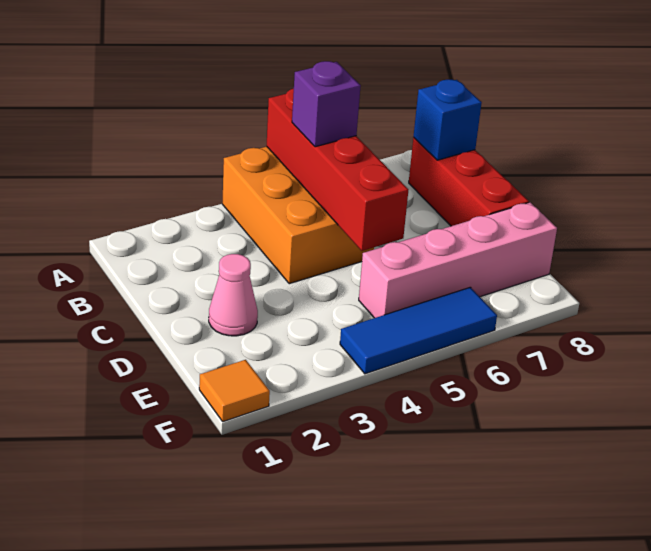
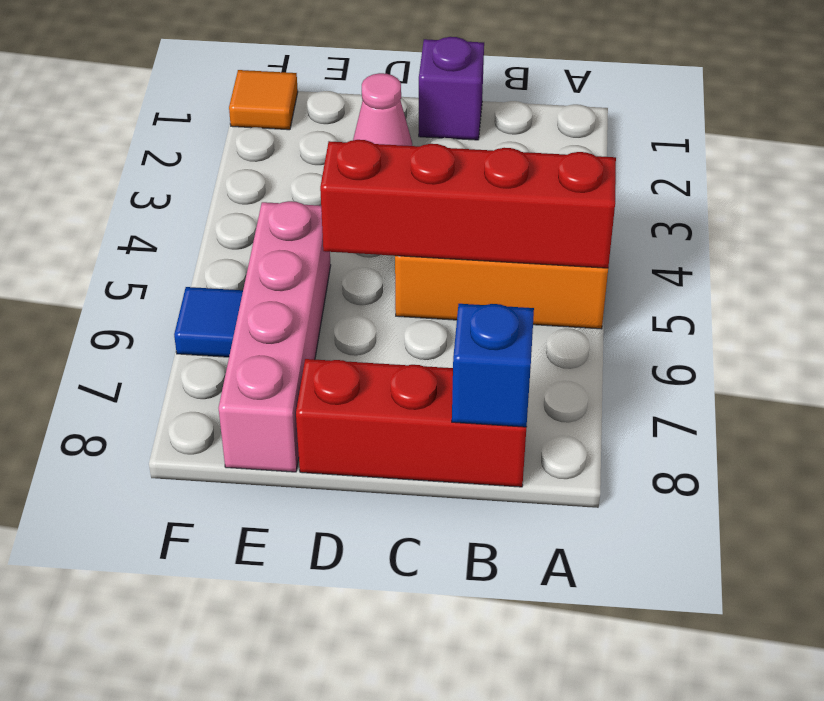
purple 1x1 brick [292,61,361,147] -> purple 1x1 brick moved to [419,37,484,140]
blue 1x3 tile [340,287,497,374] -> blue 1x1 tile [174,287,243,357]

